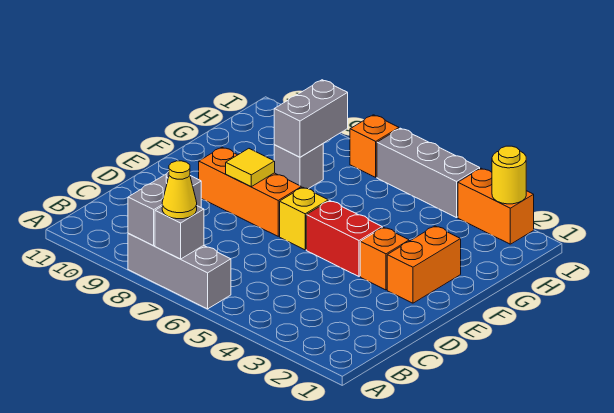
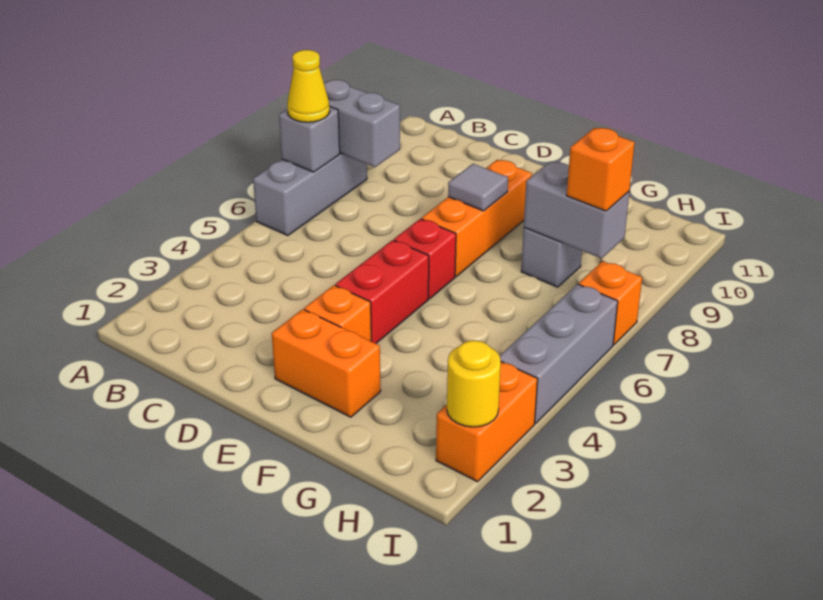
yellow 1x1 brick [280,187,328,250] -> red 1x1 brick [394,219,456,299]
yellow 1x1 tile [226,149,275,187] -> grey 1x1 tile [448,164,508,211]
none -> orange 1x1 brick [567,128,635,211]

